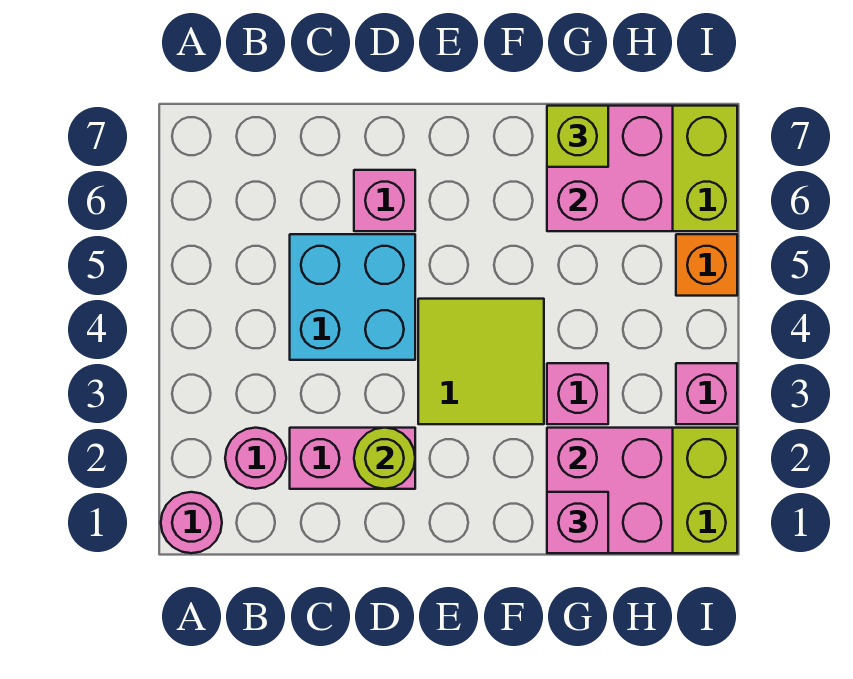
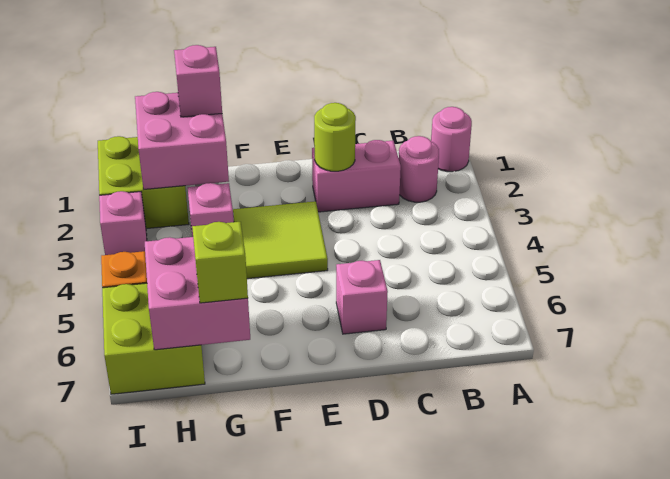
cyan 2x2 brick [290,234,415,360] -> none

